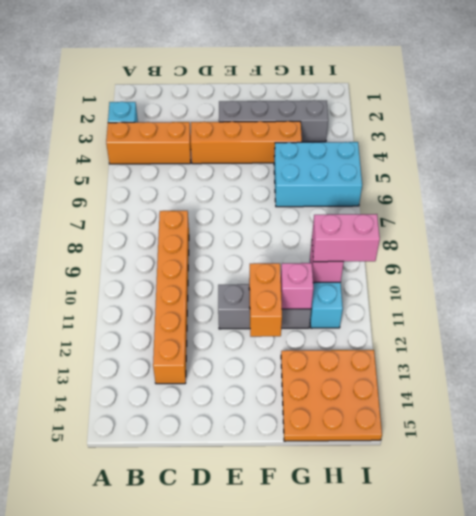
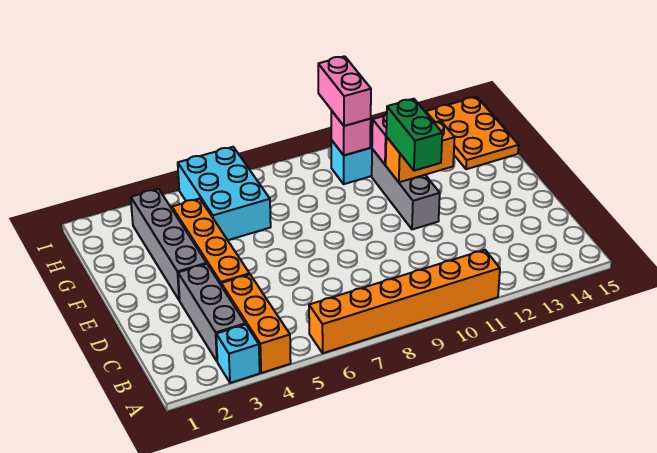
none -> grey 1x3 brick [178,264,245,361]
orange 1x6 brick [153,211,189,384] -> orange 1x6 brick moved to [309,250,500,353]
none -> green 1x2 brick [386,99,442,171]
orange 3x3 plate [281,350,382,441] -> orange 2x3 plate [426,97,519,169]

